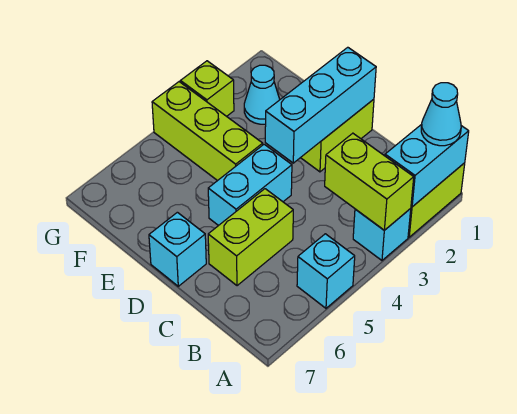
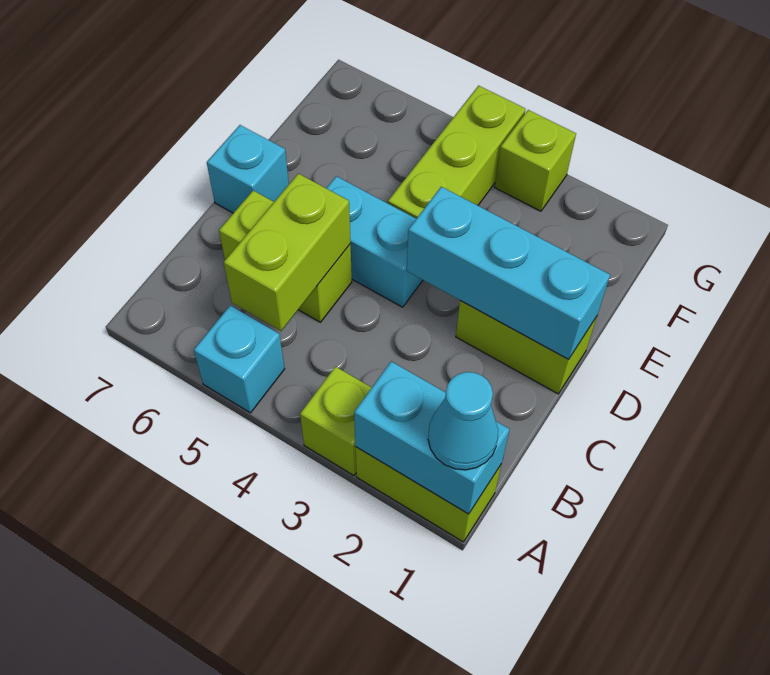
cyan 1x1 brick [353,209,411,260] -> lime 1x1 brick [300,367,372,476]
lime 1x2 brick [325,133,414,230] -> lime 1x2 brick moved to [224,174,350,331]
cyan 1x1 cone [244,65,280,124] -> none

